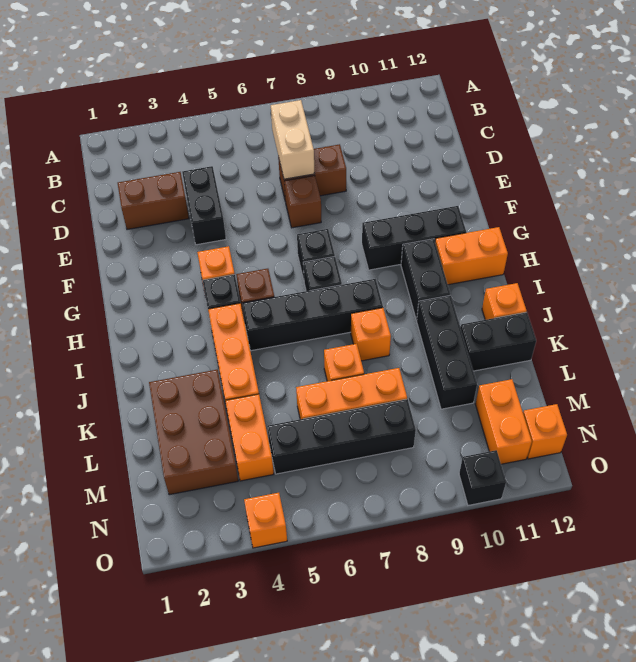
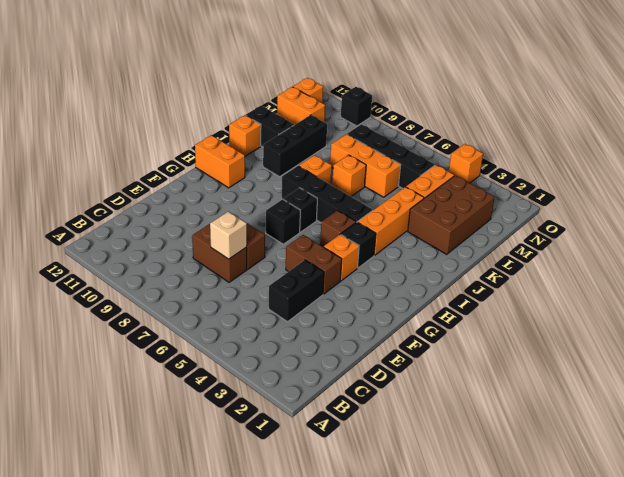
tan 1x2 brick [271,100,315,179] -> tan 1x1 brick [210,211,247,259]
brown 1x2 brick [118,172,189,230] -> brown 1x2 brick moved to [286,235,342,294]
black 1x3 brick [362,206,466,270] -> none
black 1x2 brick [401,239,450,320] -> none
orange 1x2 brick [475,379,532,464] -> orange 1x2 brick turned to [277,87,325,125]

